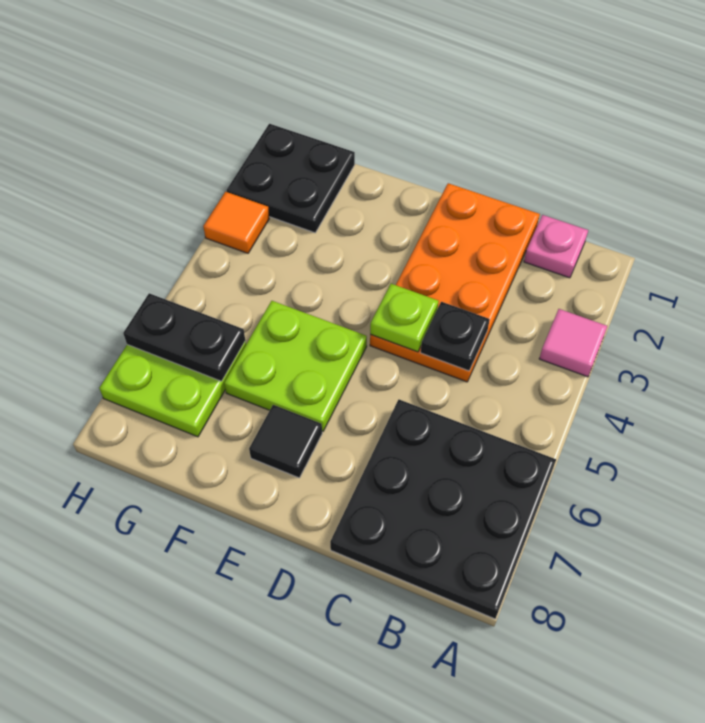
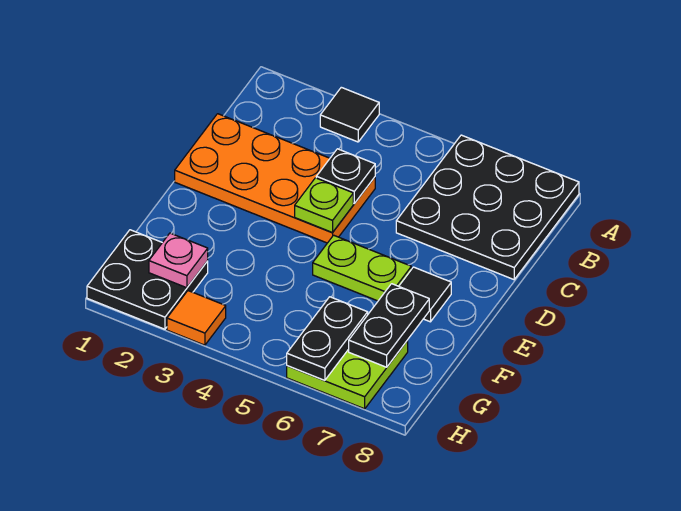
pink 1x1 tile [539,309,607,377] -> black 1x1 tile [320,87,379,142]
pink 1x1 plate [524,215,588,278] -> pink 1x1 plate moved to [149,233,208,288]
lime 2x2 plate [224,301,367,431] -> lime 1x2 plate [313,235,411,301]
none -> black 1x2 plate [349,284,429,367]

